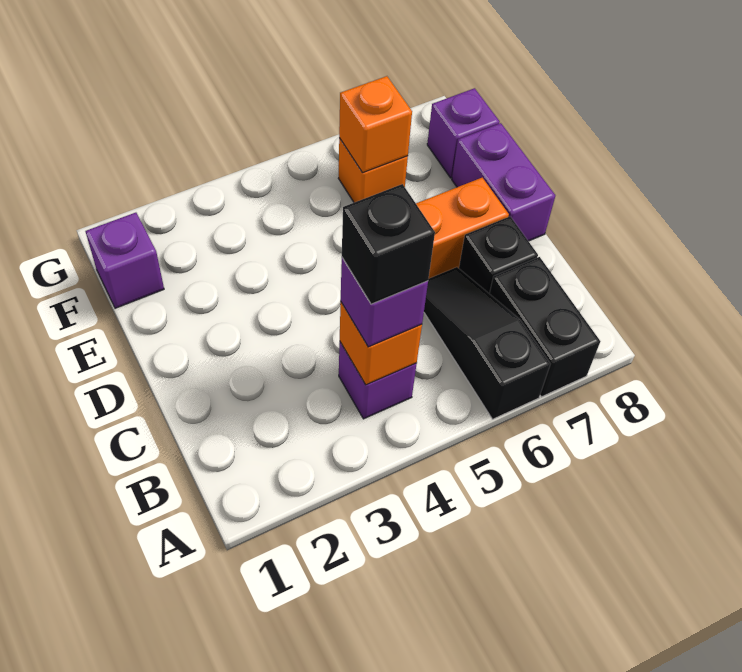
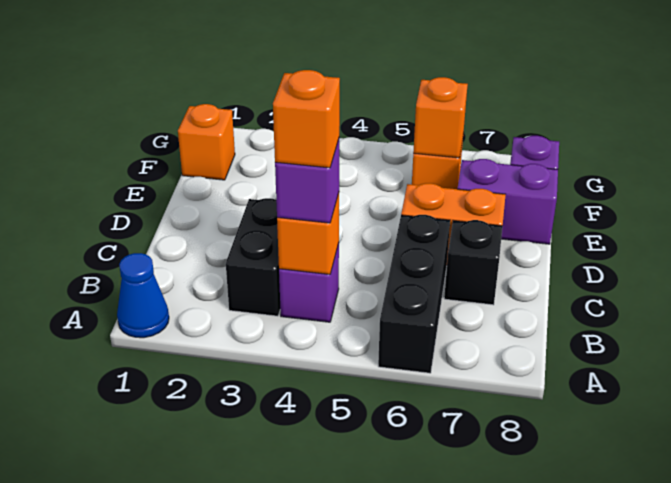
none -> blue 1x1 cone [117,253,169,338]
black 1x3 slope [424,267,550,419] -> black 1x3 brick [378,215,450,373]
black 1x2 brick [489,257,600,397] -> black 1x2 brick moved to [226,198,280,316]
black 1x1 brick [342,184,435,304] -> orange 1x1 brick [273,70,340,168]
purple 1x2 brick [452,123,555,241] -> purple 1x2 brick turned to [458,159,558,244]
purple 1x1 brick [85,213,164,308] -> orange 1x1 brick [178,104,235,180]

